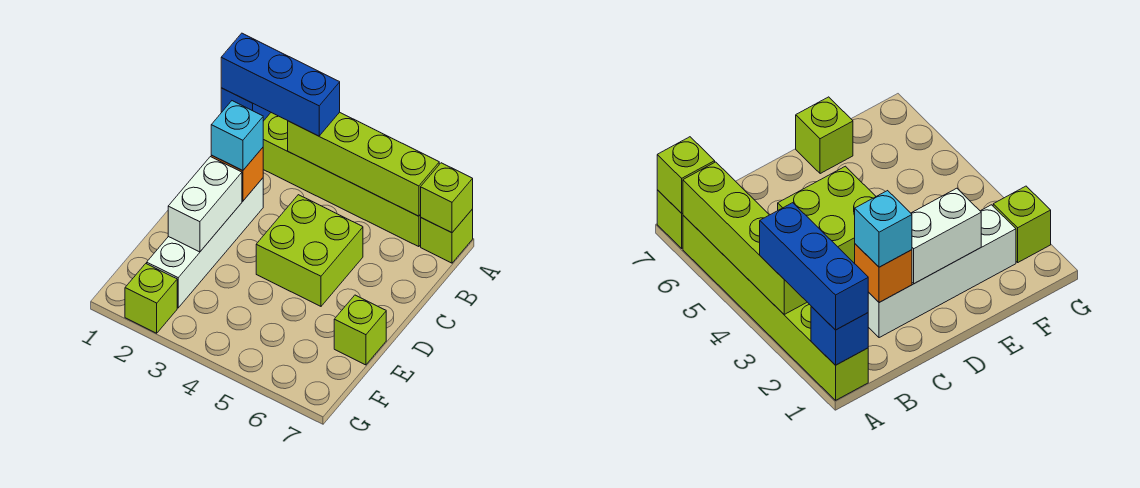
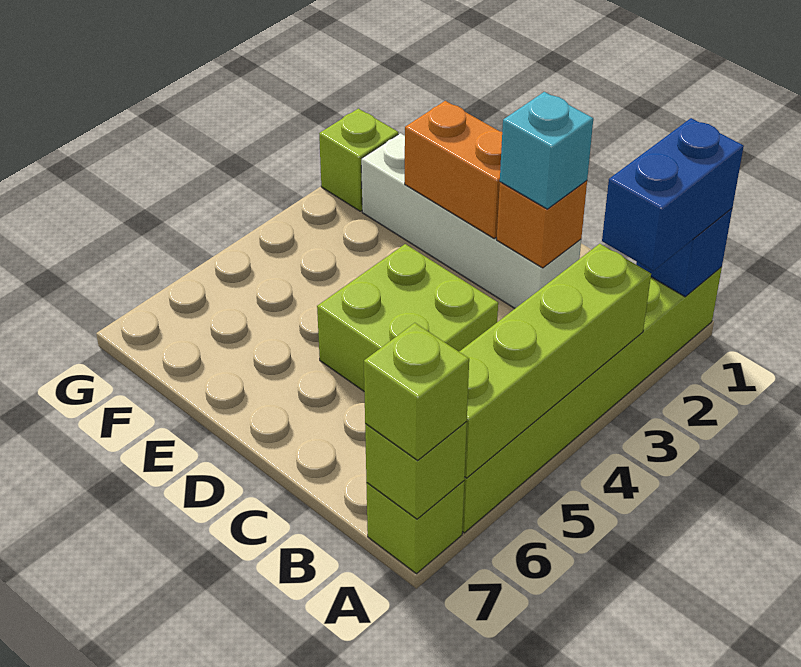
blue 1x3 brick [221,33,340,136] -> blue 1x2 brick [602,118,744,271]
white 1x2 brick [168,157,242,252] -> orange 1x2 brick [405,101,502,238]
lime 1x1 brick [334,295,386,365] -> lime 1x1 brick moved to [364,323,469,460]

